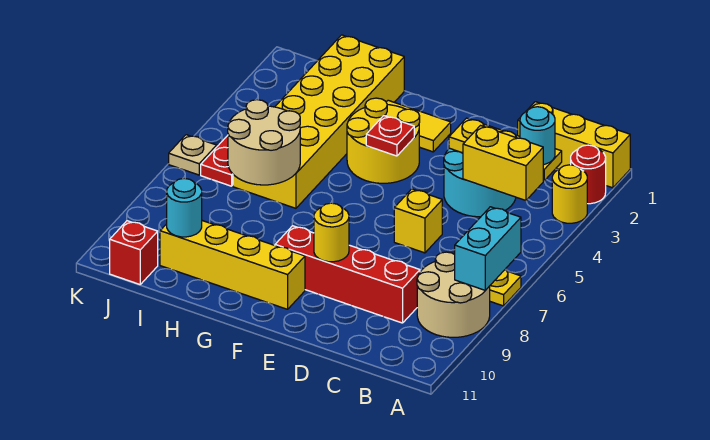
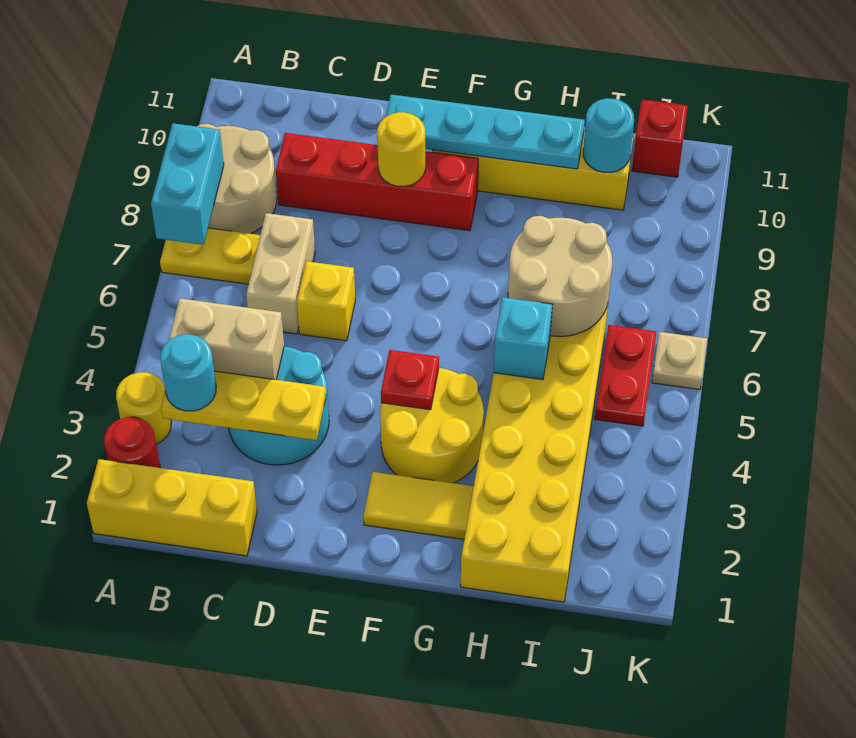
yellow 1x2 brick [463,126,543,201] -> tan 1x2 brick [169,298,284,380]
none -> tan 1x2 brick [246,213,315,334]
none -> cyan 1x4 plate [386,95,585,169]
none -> cyan 1x1 brick [494,297,552,380]

